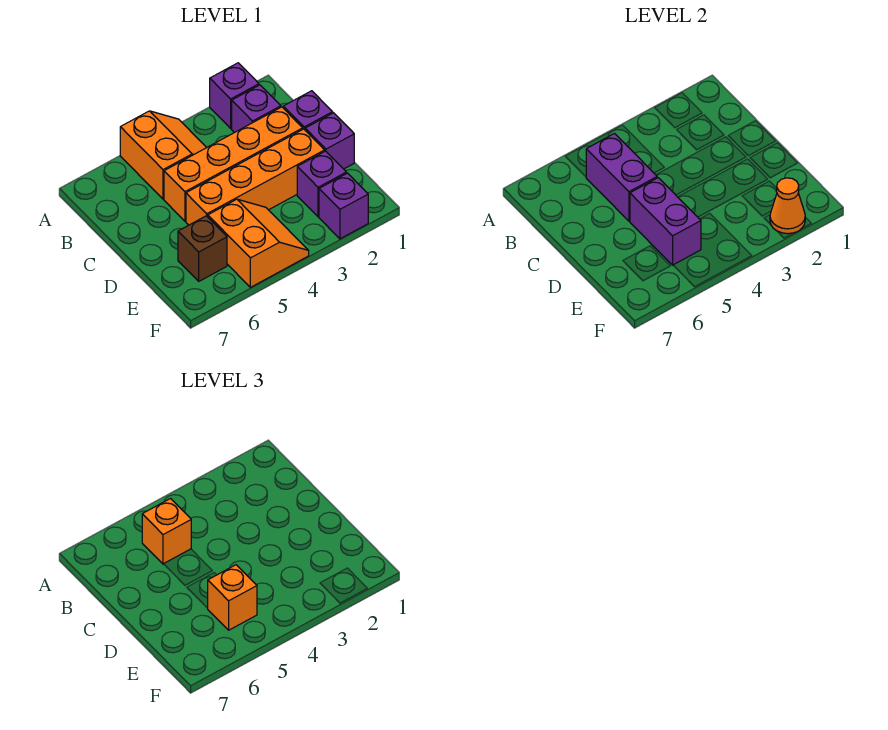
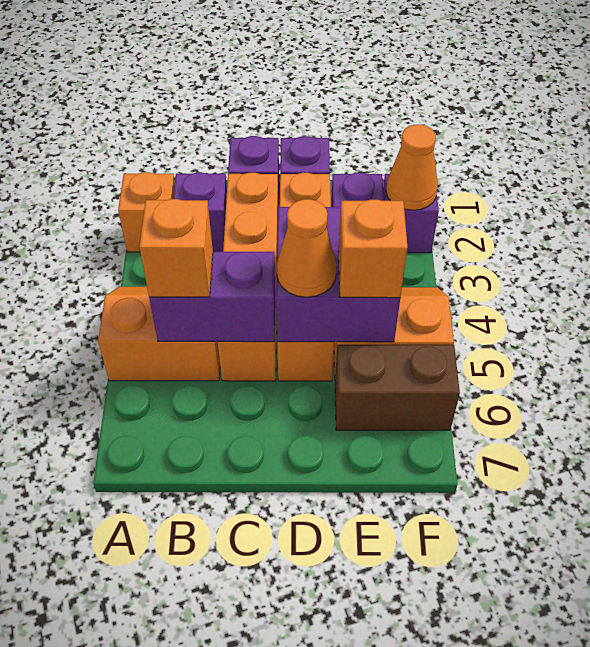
purple 1x1 brick [210,63,259,128] -> orange 1x1 brick [118,172,175,252]
purple 1x2 brick [630,178,701,265] -> purple 2x2 brick [276,207,400,342]
none -> orange 1x1 cone [277,199,337,297]
brown 1x1 brick [178,216,227,281] -> brown 1x2 brick [335,345,460,430]

